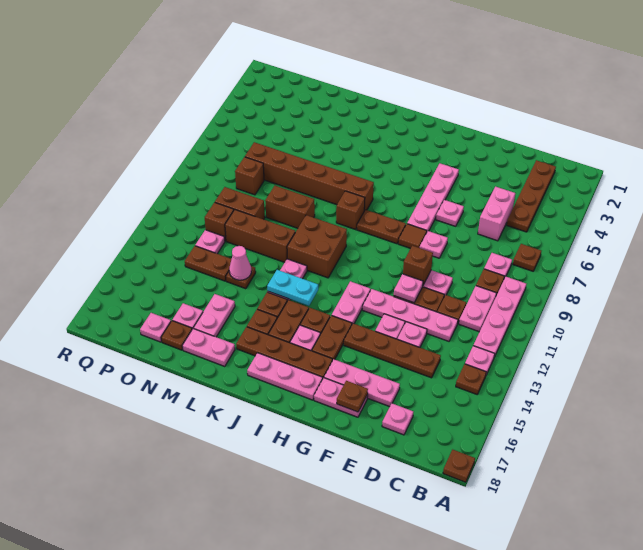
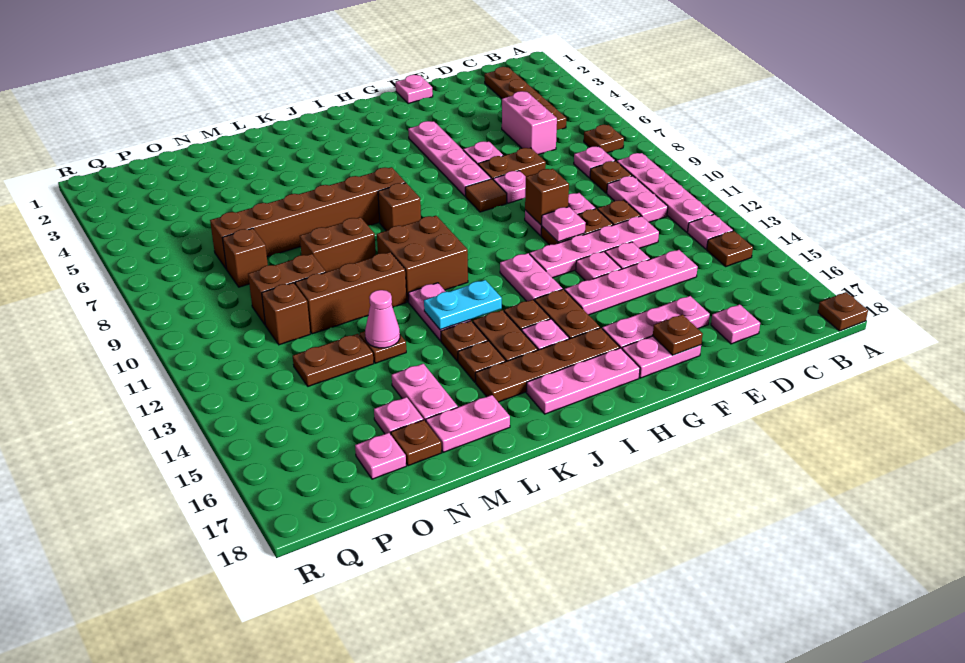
brown 1x4 plate [344,323,441,378] -> pink 1x4 plate [565,250,698,315]
brown 1x2 plate [357,210,406,244] -> brown 1x2 plate moved to [478,148,546,179]
pink 1x1 plate [195,230,225,254] -> pink 1x1 plate moved to [396,75,433,104]

